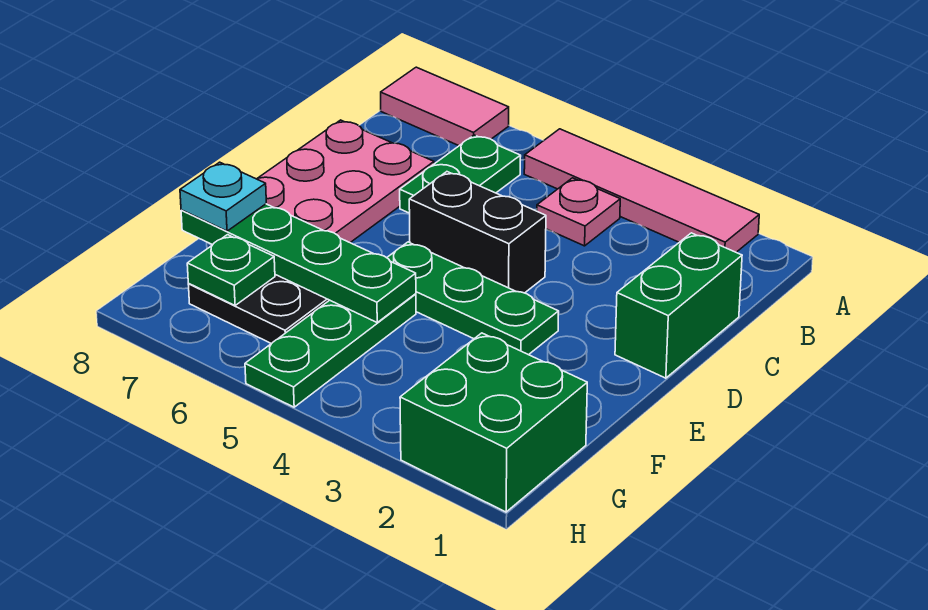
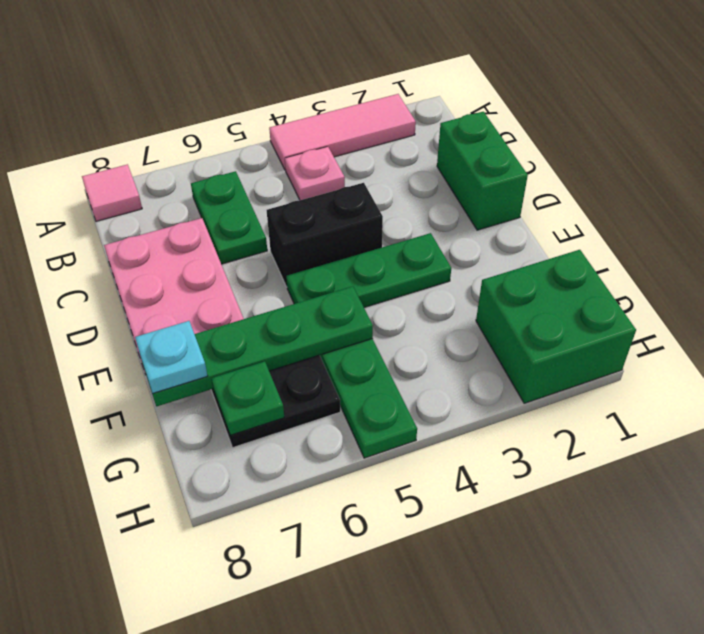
pink 1x4 tile [524,129,759,252] -> pink 1x3 tile [269,94,416,170]
pink 1x2 tile [381,67,509,146] -> pink 1x1 tile [82,164,142,221]

